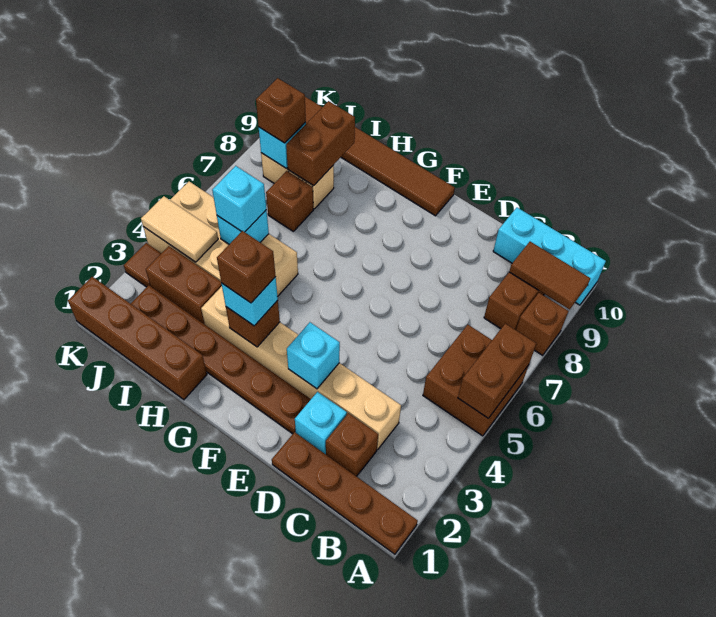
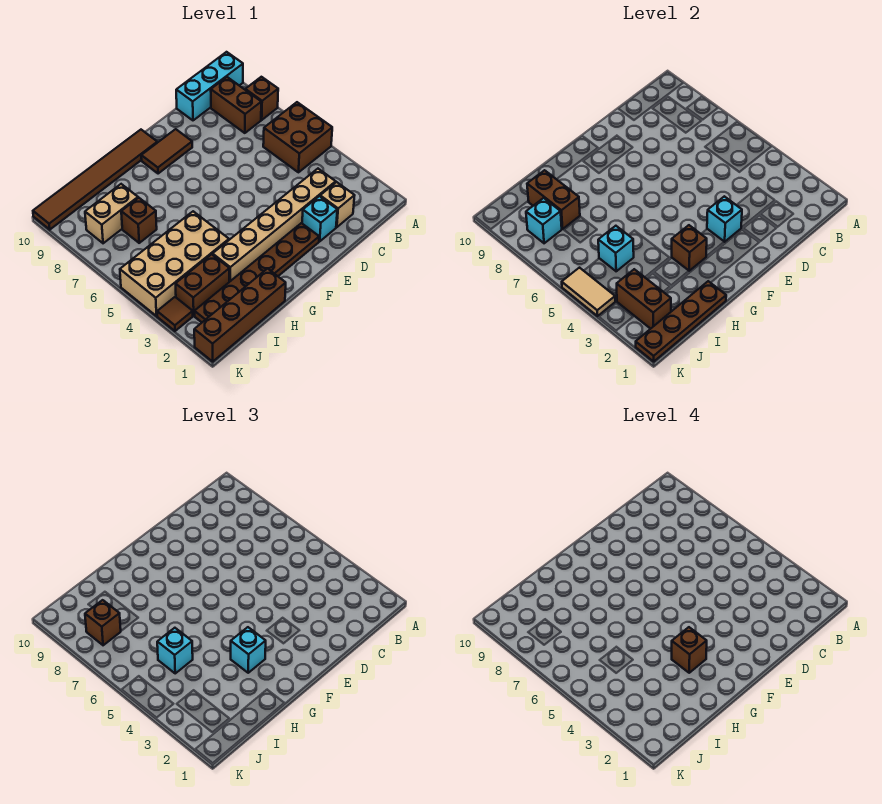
brown 1x4 plate [272,432,418,554] -> brown 1x4 plate moved to [636,281,726,361]
brown 1x2 brick [458,324,537,418] -> brown 1x2 brick moved to [617,269,671,329]
brown 1x2 tile [509,242,590,309] -> brown 1x2 tile moved to [141,129,192,174]
brown 1x1 brick [326,413,378,476] -> tan 1x1 brick [320,182,355,227]
tan 1x2 tile [141,196,218,262] -> tan 1x2 tile turned to [562,268,615,316]

